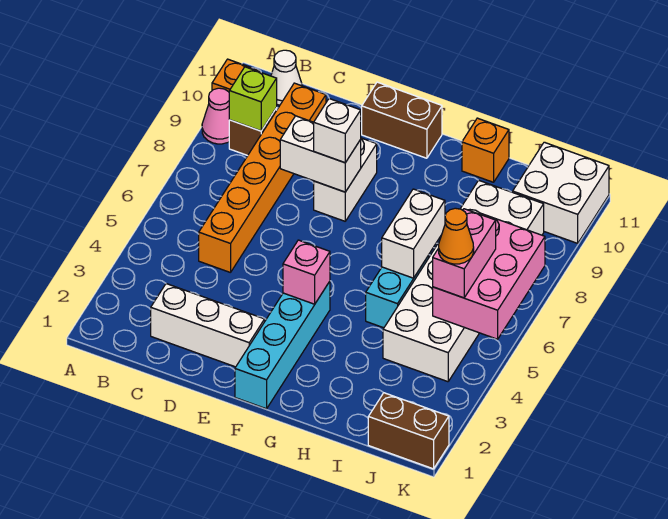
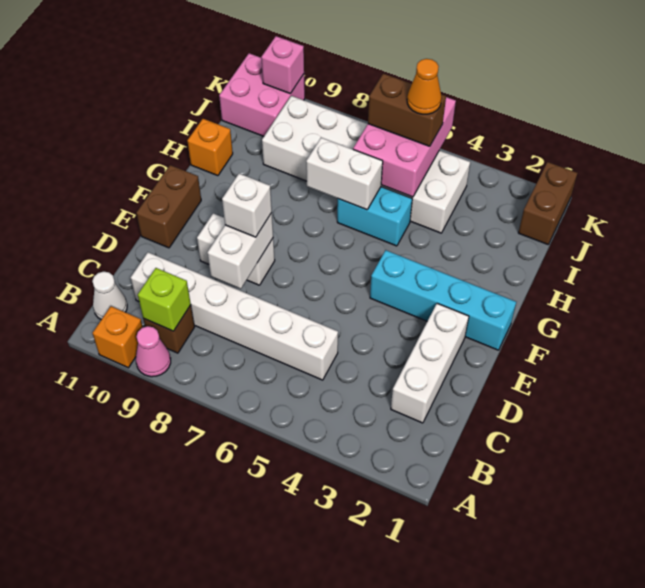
orange 1x6 brick [199,83,326,273] -> white 1x6 brick [131,252,338,380]
pink 1x1 brick [283,240,330,304] -> pink 1x1 brick moved to [261,36,304,94]
pink 2x3 brick [433,213,545,339] -> pink 2x3 brick turned to [353,97,456,197]
pink 1x2 brick [433,209,496,298] -> brown 1x2 brick [368,74,446,146]
white 2x2 brick [513,142,609,243] -> pink 2x2 brick [219,53,305,136]

